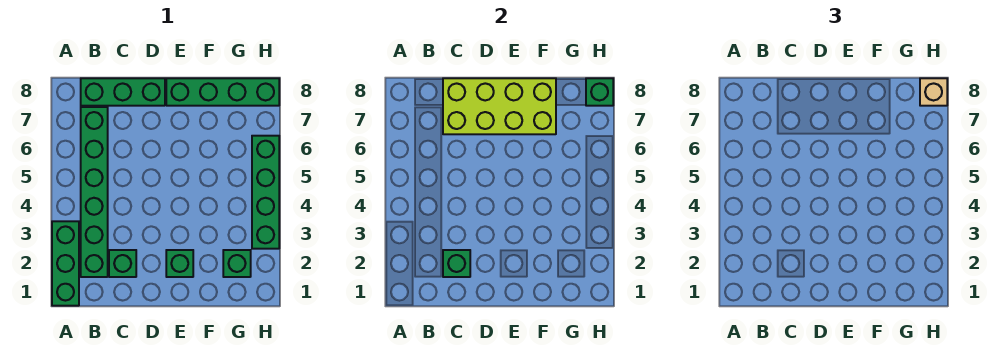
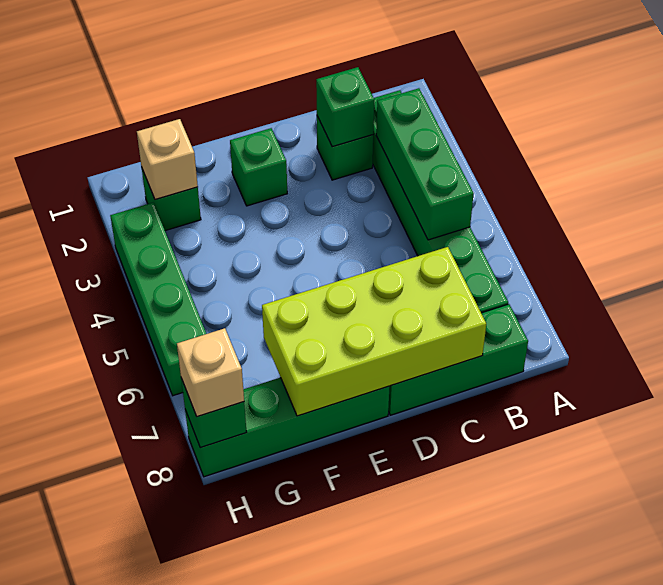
green 1x3 brick [52,221,79,306] -> green 1x3 brick moved to [376,88,474,240]
none -> tan 1x1 brick [137,119,198,200]

